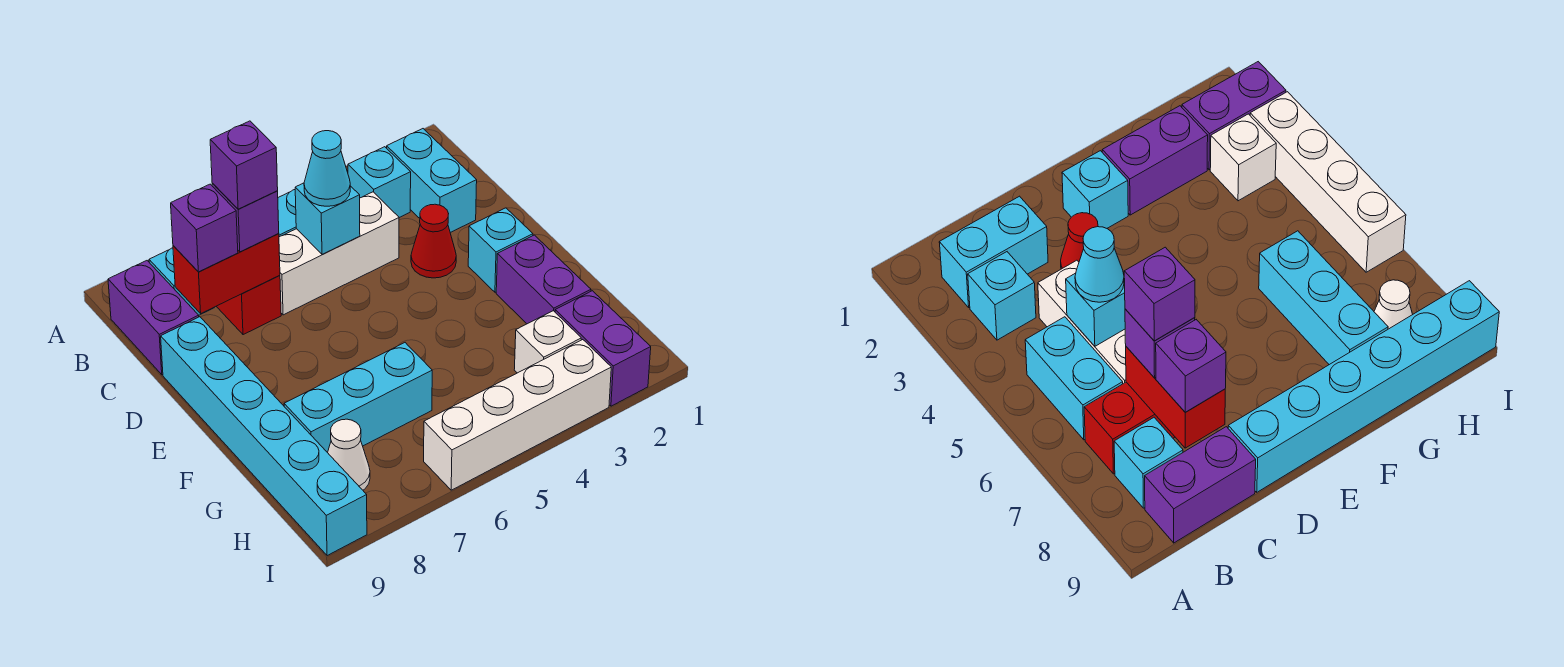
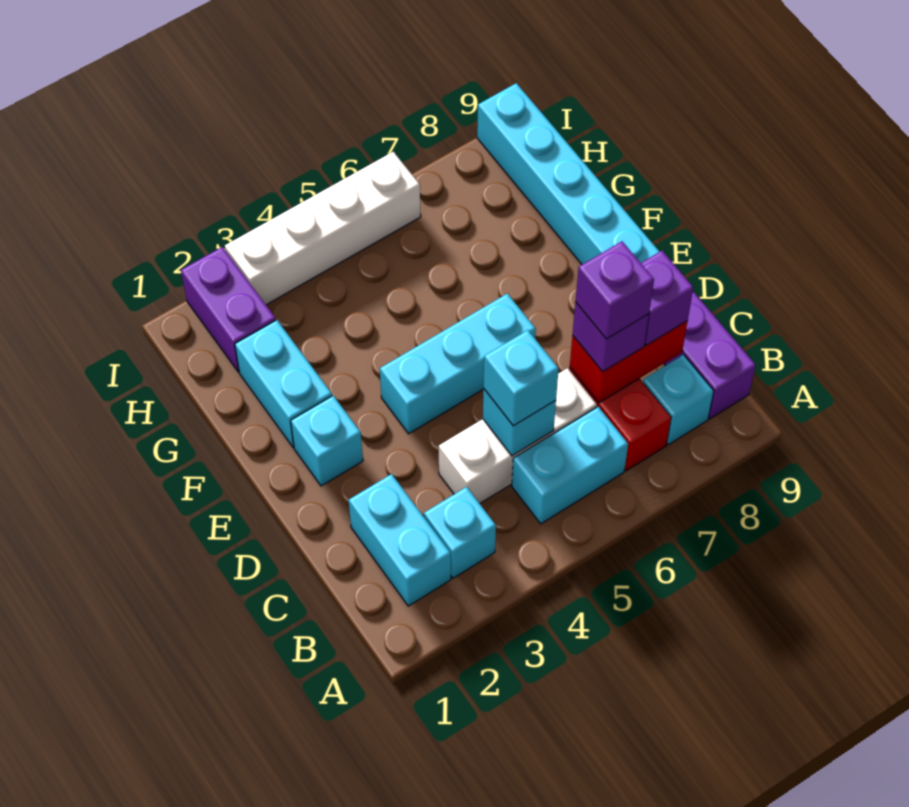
cyan 1x1 cone [304,131,350,206] -> cyan 1x1 brick [484,330,559,426]
red 1x1 cone [411,204,456,278] -> none
purple 1x2 brick [496,235,591,324] -> cyan 1x2 brick [235,320,332,447]
cyan 1x3 brick [284,343,432,453] -> cyan 1x3 brick moved to [380,294,536,434]
white 1x1 brick [514,311,581,373] -> none
white 1x1 cone [328,419,370,490] -> none

